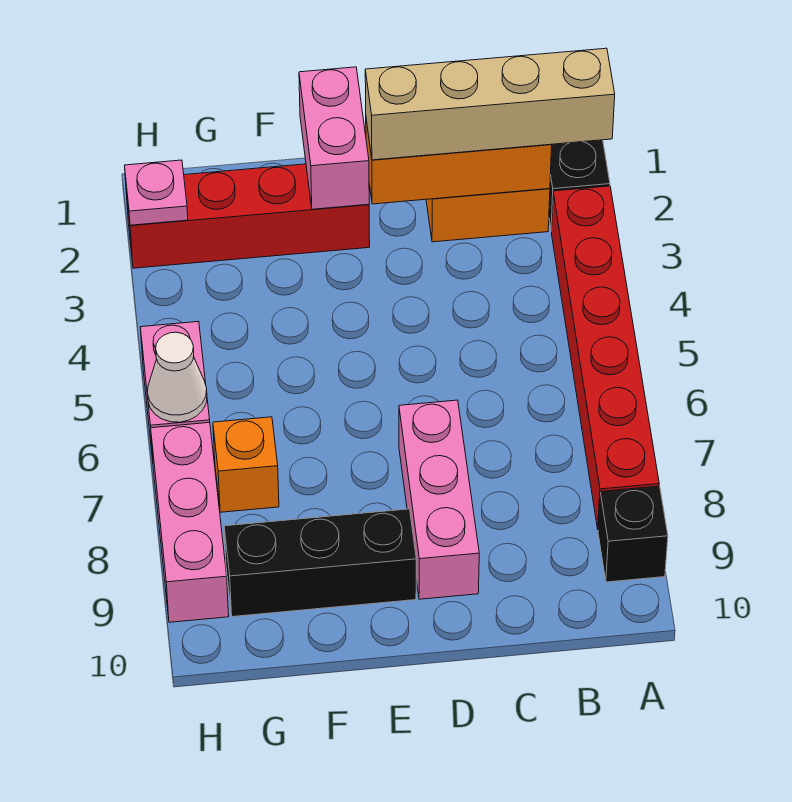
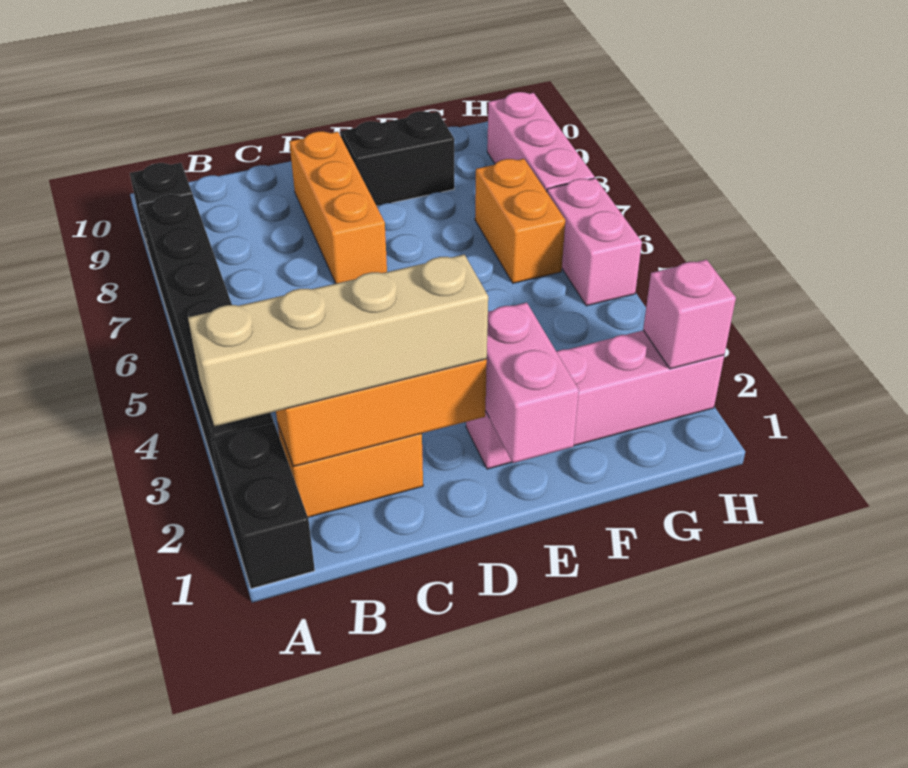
red 1x6 brick [552,186,659,528] -> black 1x6 brick [139,194,274,486]
pink 1x3 brick [399,400,479,599] -> orange 1x3 brick [289,131,387,283]
red 1x4 brick [126,164,370,268] -> pink 1x4 brick [466,330,724,469]
black 1x3 brick [224,509,416,617] -> black 1x2 brick [341,111,454,206]
orange 1x1 brick [213,417,279,512] -> orange 1x2 brick [475,159,565,283]
pink 1x1 plate [125,160,188,225] -> pink 1x1 brick [643,260,736,369]
white 1x1 cone [147,332,207,422] -> none

